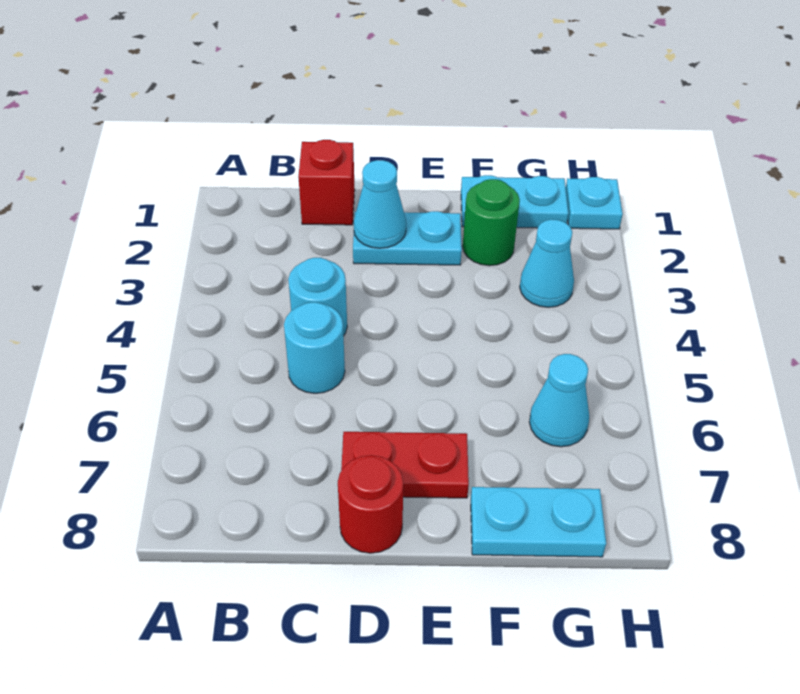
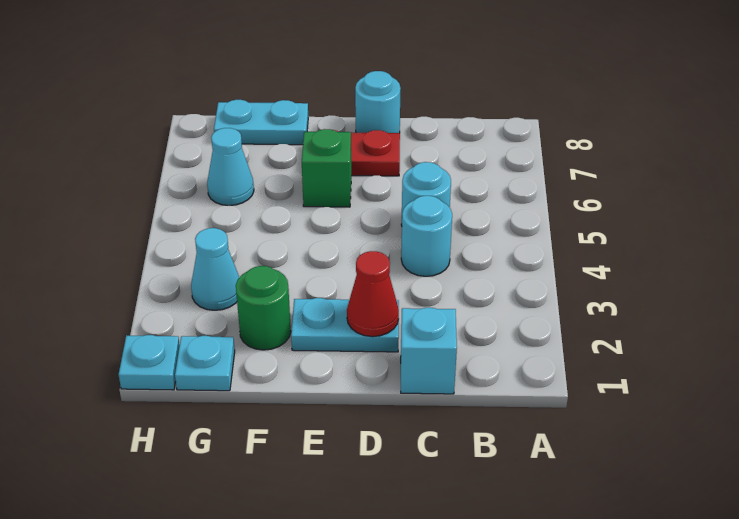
red 1x1 brick [298,140,355,225] -> cyan 1x1 brick [401,308,457,394]
cyan 1x1 cone [354,160,406,248] -> red 1x1 cone [347,251,399,337]
red 1x1 round brick [338,455,403,553] -> cyan 1x1 round brick [355,71,401,133]
none -> green 1x1 brick [302,129,351,207]
cyan 1x2 plate [461,175,569,228] -> cyan 1x1 plate [175,336,235,391]

